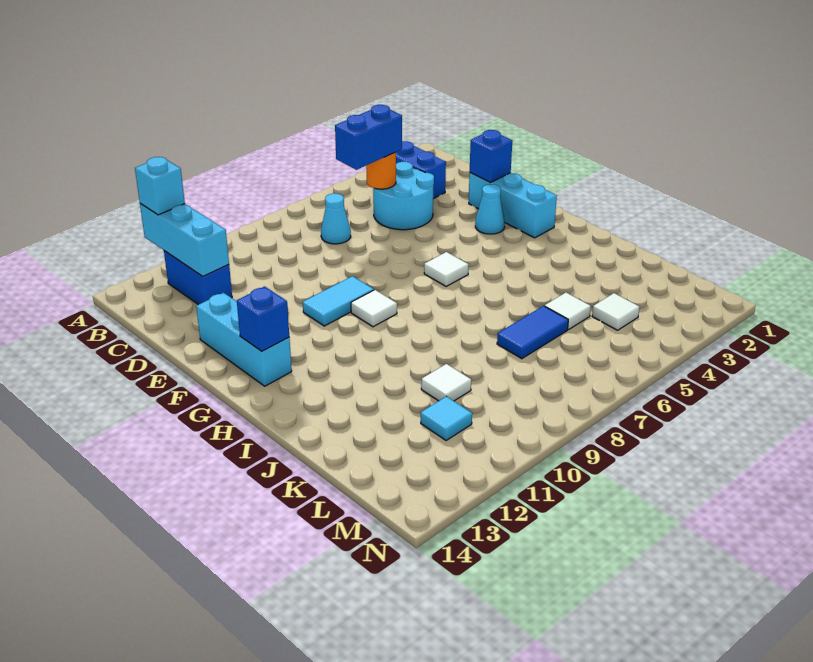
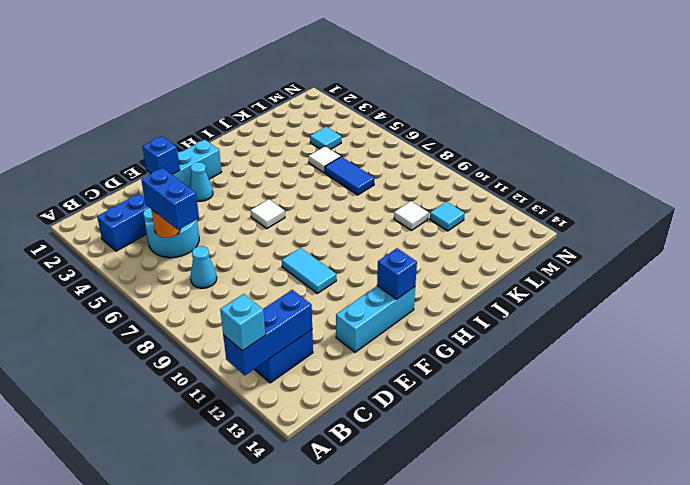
cyan 1x3 brick [140,204,229,276] -> blue 1x3 brick [223,290,312,375]
white 1x1 tile [351,290,397,327] -> none
white 1x1 tile [592,293,639,330] -> cyan 1x1 tile [310,127,341,149]

